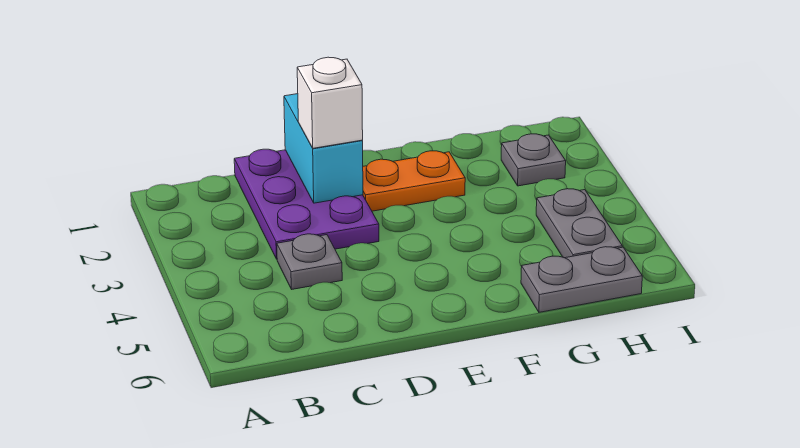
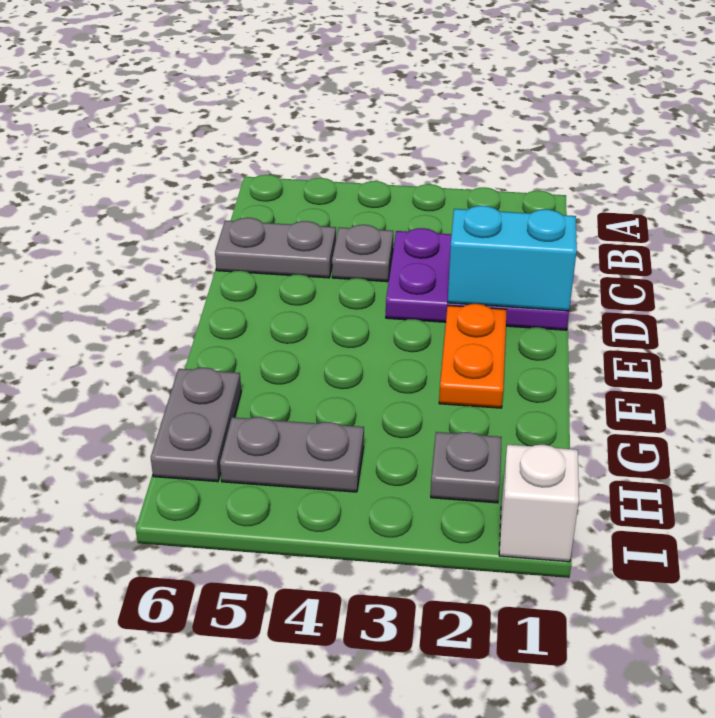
none -> grey 1x2 plate [215,218,336,278]
white 1x1 brick [297,57,363,148] -> white 1x1 brick moved to [499,444,579,562]

